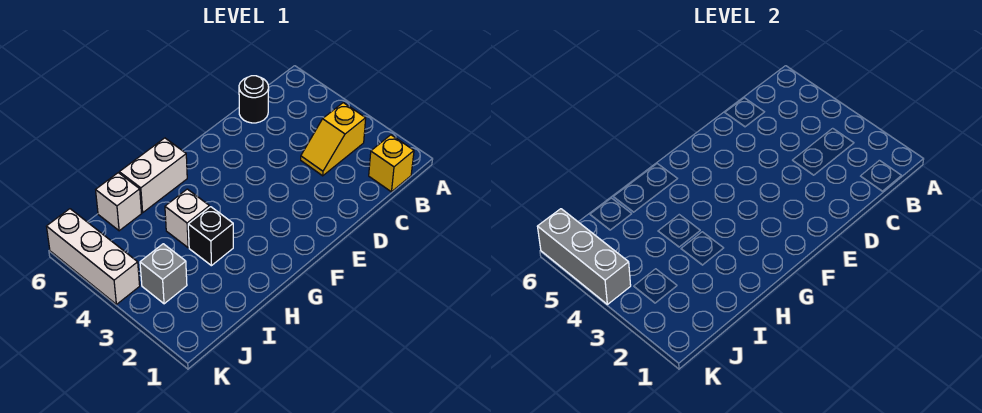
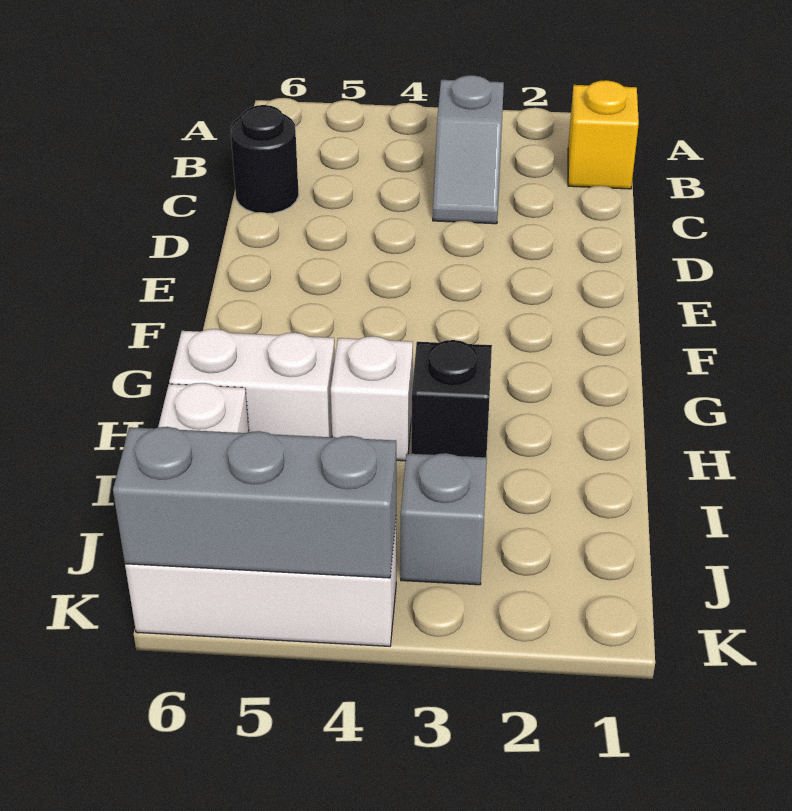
yellow 1x2 slope [301,103,366,176] -> grey 1x2 slope [433,75,504,224]
white 1x2 brick [119,138,187,213] -> white 1x2 brick turned to [169,329,335,437]

